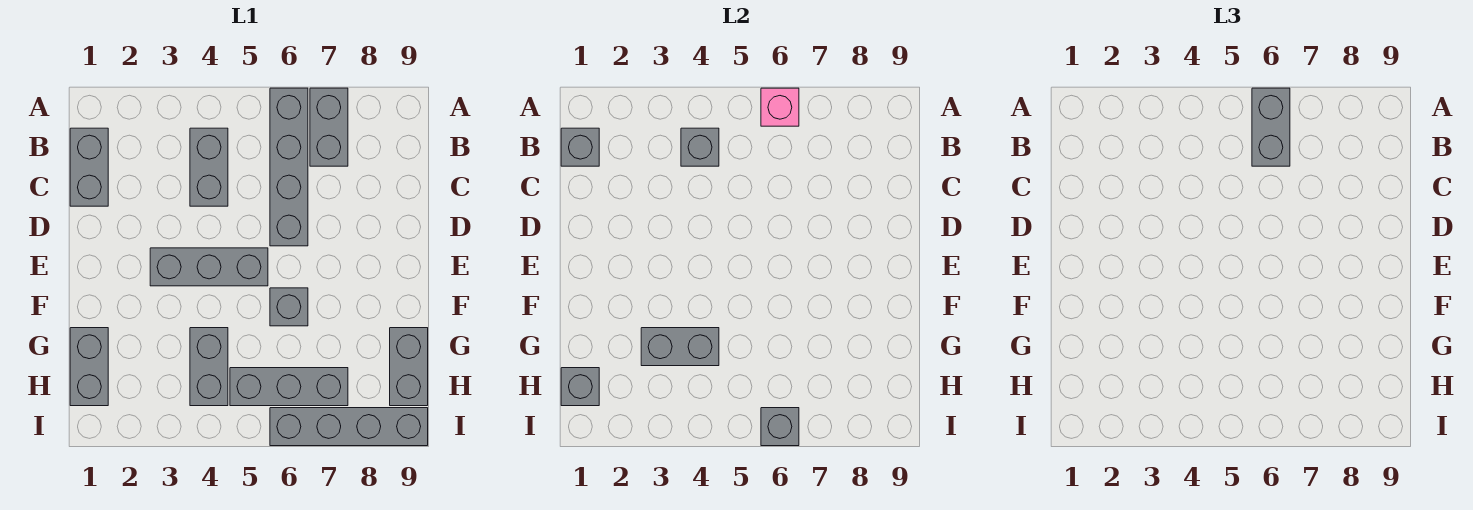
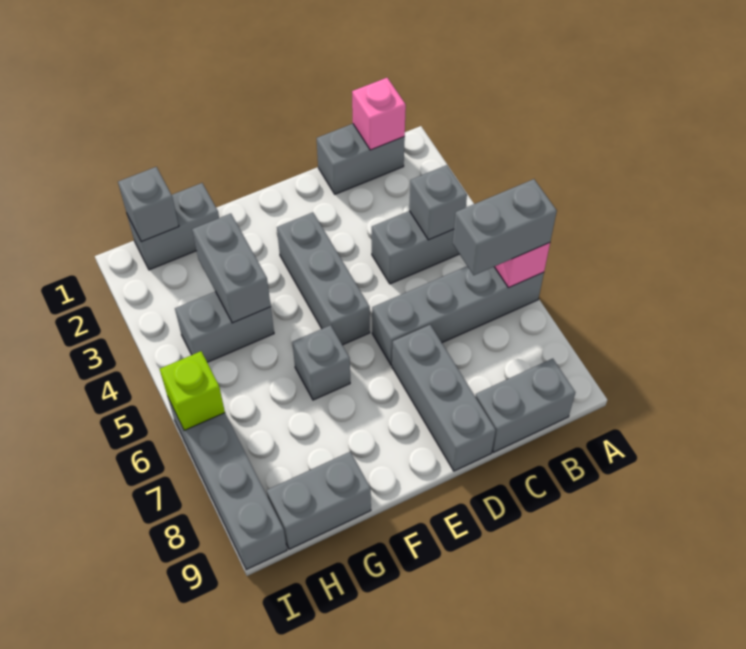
grey 1x2 brick [310,88,348,166] -> grey 1x2 brick moved to [475,359,575,452]
grey 1x1 brick [561,128,599,166] -> pink 1x1 brick [352,78,406,150]
grey 1x3 brick [230,368,348,406] -> grey 1x3 brick moved to [392,325,496,471]
grey 1x1 brick [761,408,799,446] -> lime 1x1 brick [160,351,225,430]

